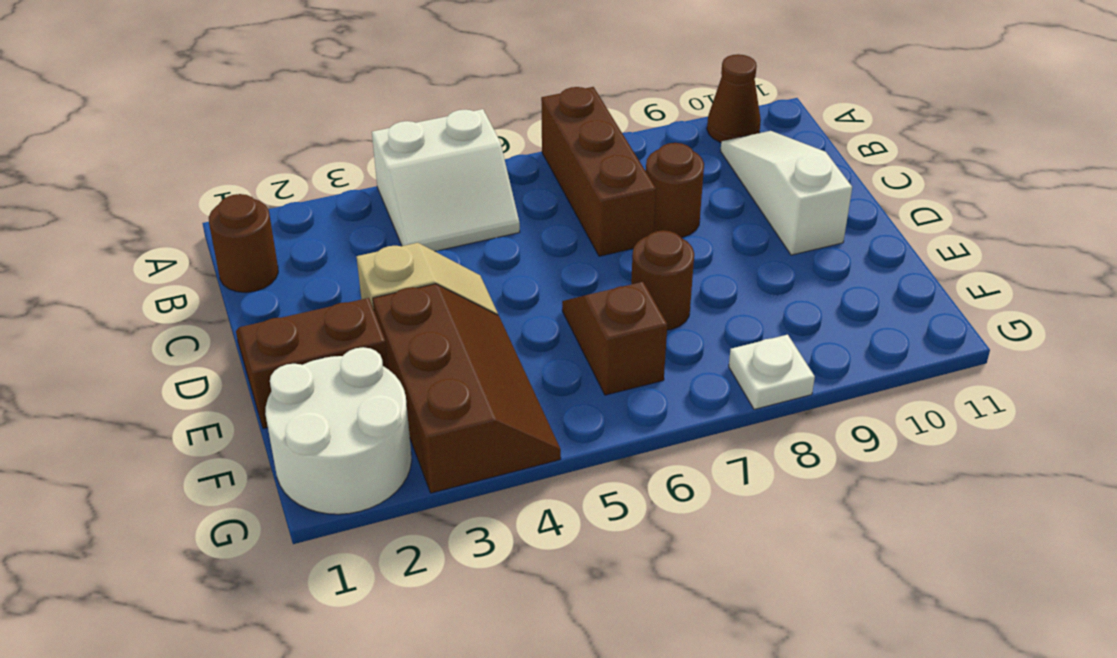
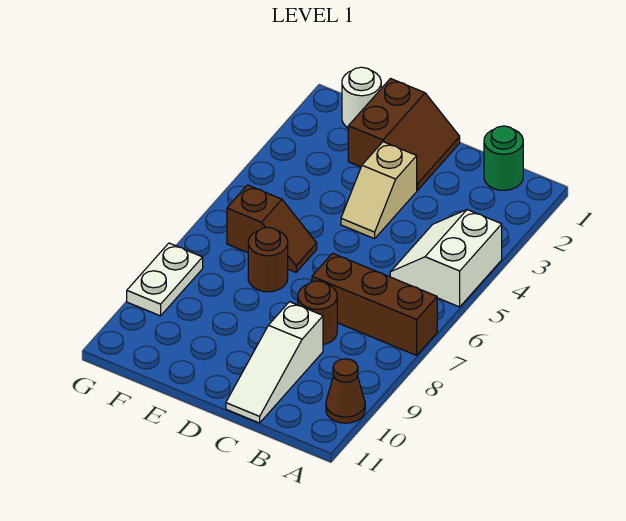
brown 1x1 round brick [209,194,278,292] -> green 1x1 round brick [484,126,523,190]
white 1x3 slope [721,131,852,255] -> white 1x3 slope turned to [226,302,323,423]
brown 2x3 slope [373,284,561,493] -> none
white 2x2 round brick [265,347,412,514] -> white 1x1 round brick [342,67,381,128]
white 1x1 plate [729,335,815,409] -> white 1x2 plate [127,243,203,316]

